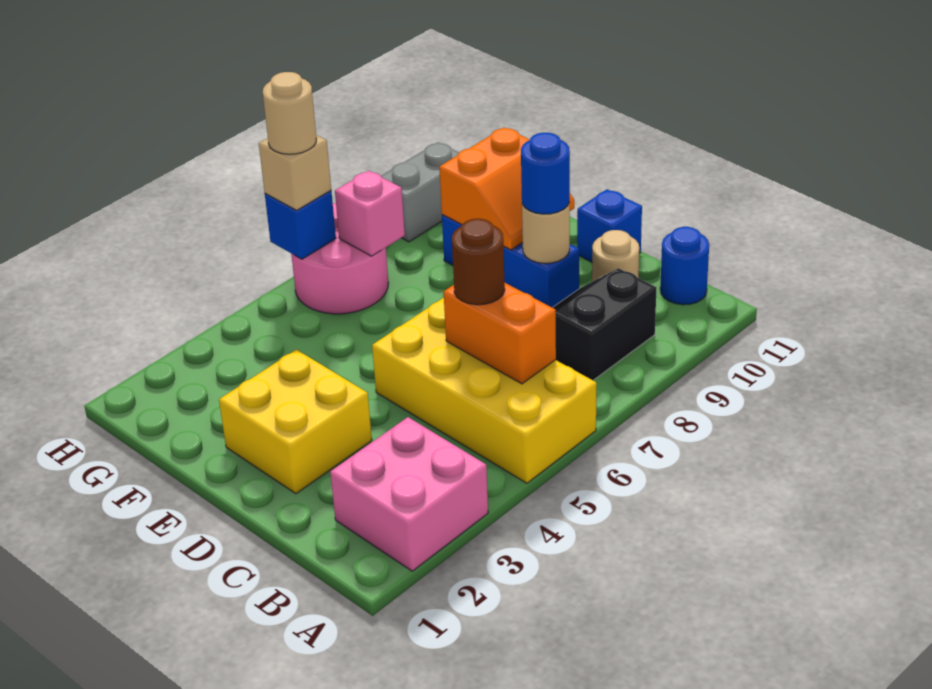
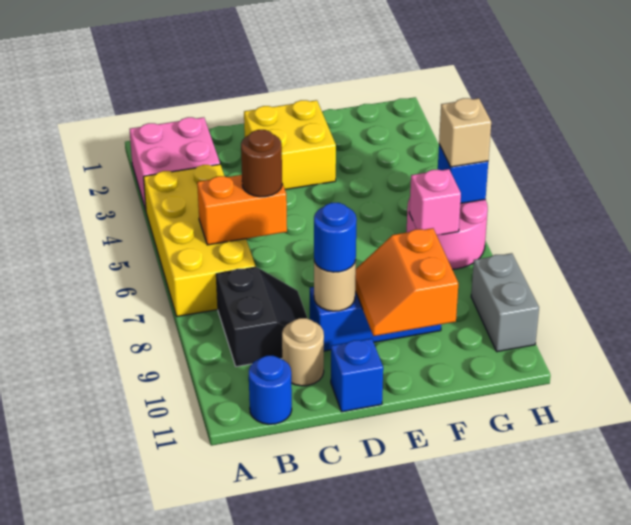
yellow 2x4 brick [372,298,597,483] -> yellow 2x4 brick turned to [144,164,256,316]
tan 1x1 round brick [263,72,316,154] -> none

